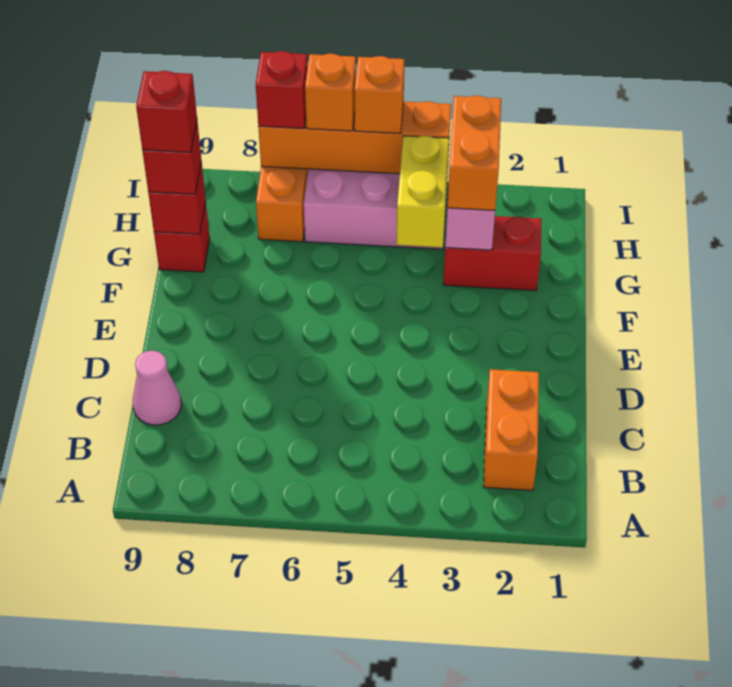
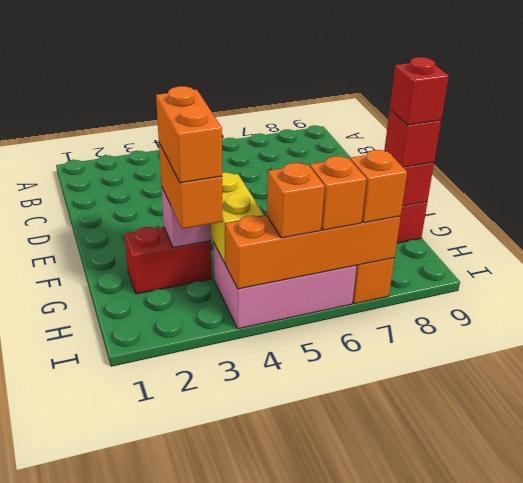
orange 1x2 brick [484,369,539,490] -> orange 1x2 brick moved to [156,86,222,183]
pink 1x1 cone [133,351,181,425] -> none
red 1x1 brick [256,51,307,129] -> orange 1x1 brick [350,150,407,223]

